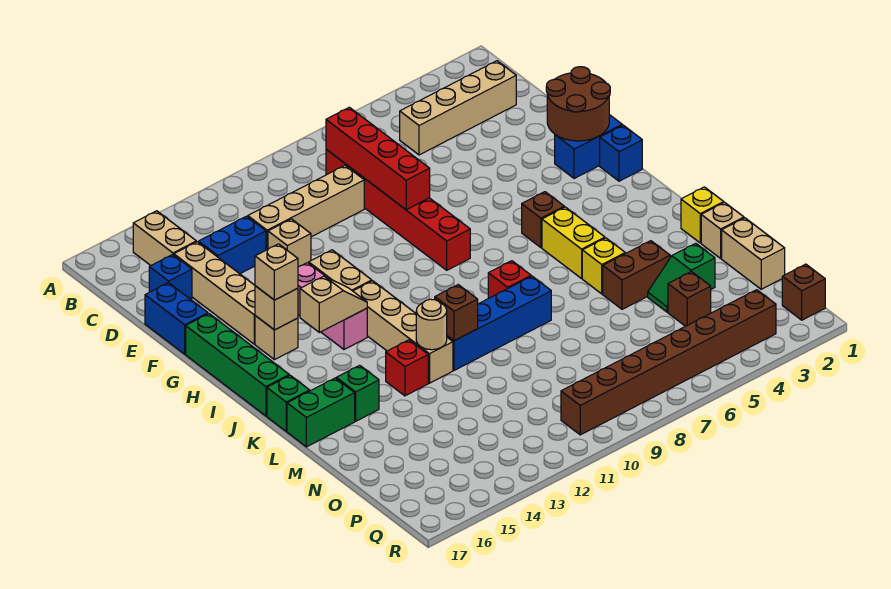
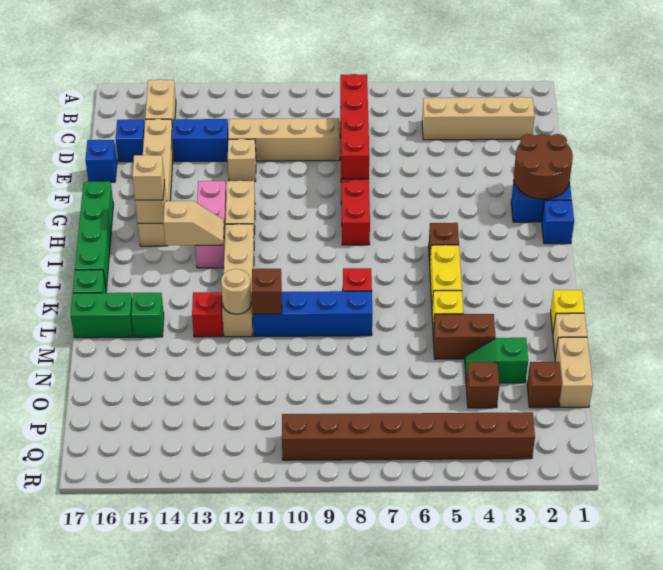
blue 1x2 brick [145,283,208,354] -> blue 1x1 brick [85,140,117,182]
brown 1x1 brick [782,264,825,320] -> brown 1x1 brick moved to [527,362,562,408]

